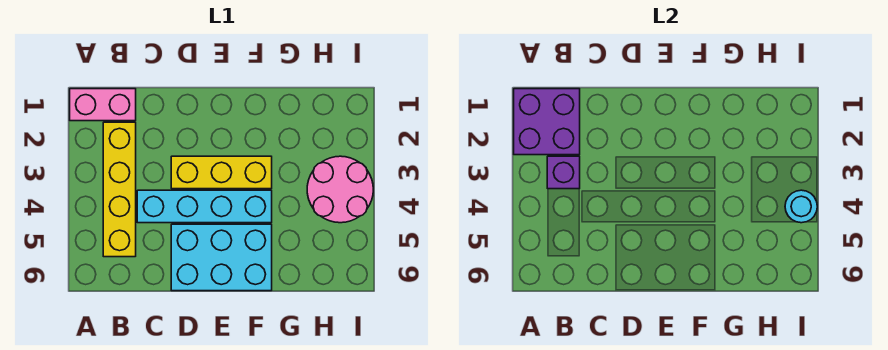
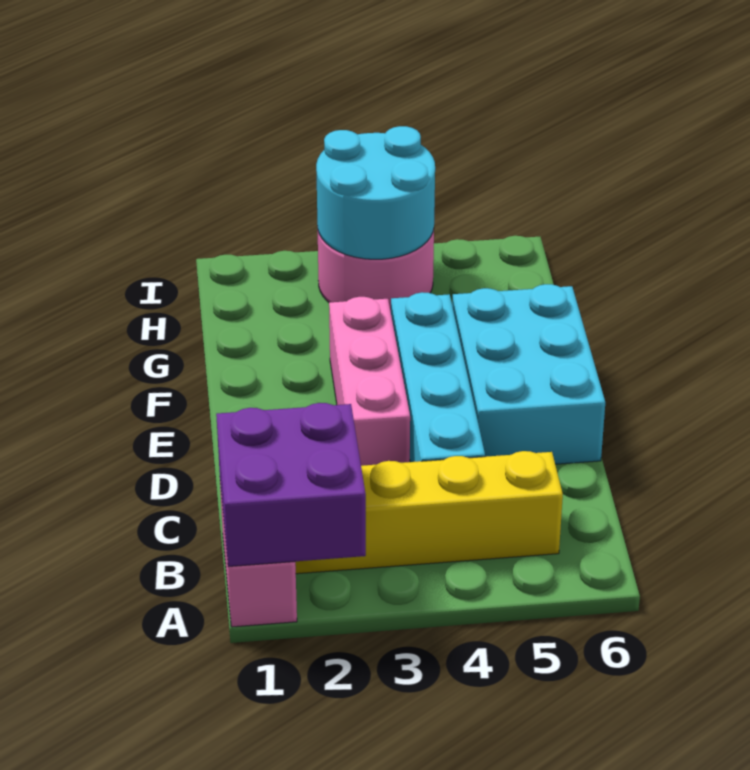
purple 1x1 brick [547,156,580,189] -> none
yellow 1x3 brick [171,156,272,189] -> pink 1x3 brick [329,297,410,466]
cyan 1x1 round brick [785,190,817,223] -> cyan 2x2 round brick [316,126,435,259]

